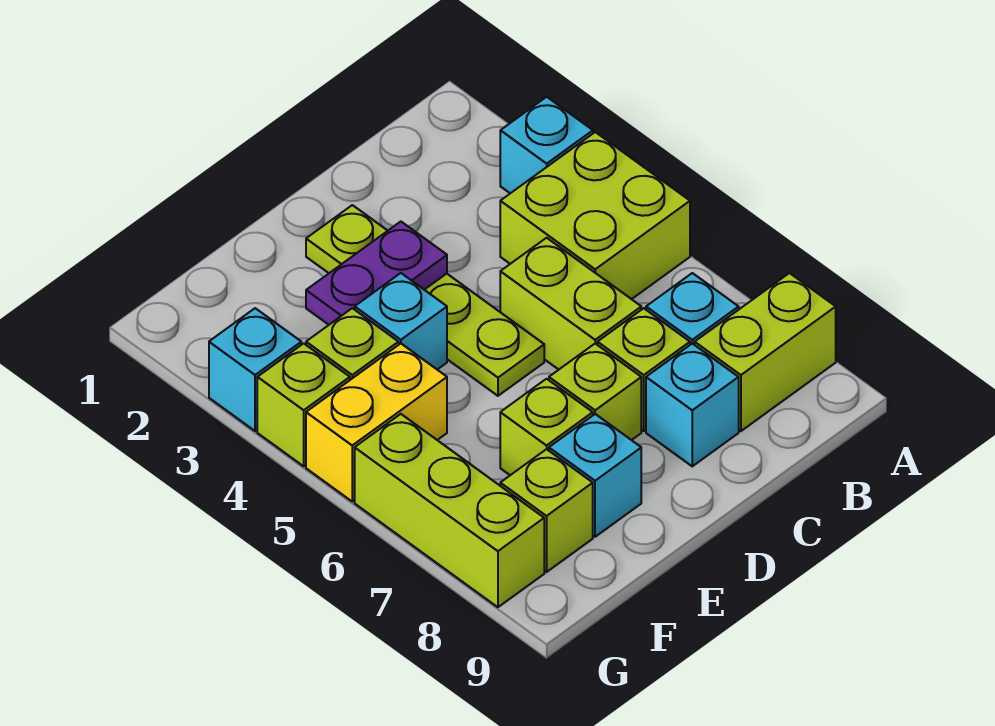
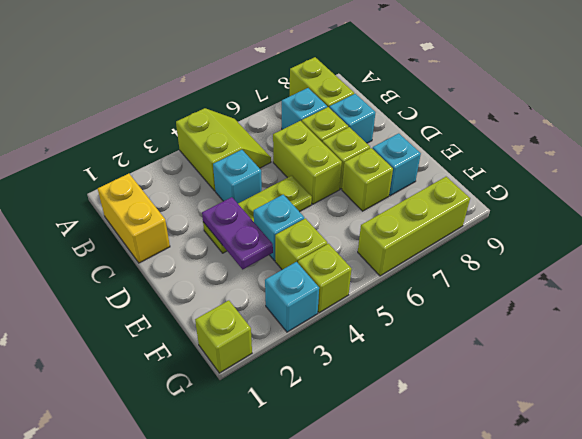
cyan 1x1 brick [500,97,593,193] -> cyan 1x1 brick moved to [213,150,262,203]
lime 2x2 brick [500,132,690,299] -> lime 2x2 slope [176,108,271,191]
lime 1x2 brick [500,238,641,370] -> lime 1x2 brick turned to [273,121,342,204]
lime 1x4 plate [306,205,544,396] -> lime 1x3 plate [203,176,312,253]
yellow 1x2 brick [306,344,447,501] -> yellow 1x2 brick moved to [98,174,170,263]
lime 1x1 brick [500,449,593,572] -> lime 1x1 brick moved to [195,300,252,373]

